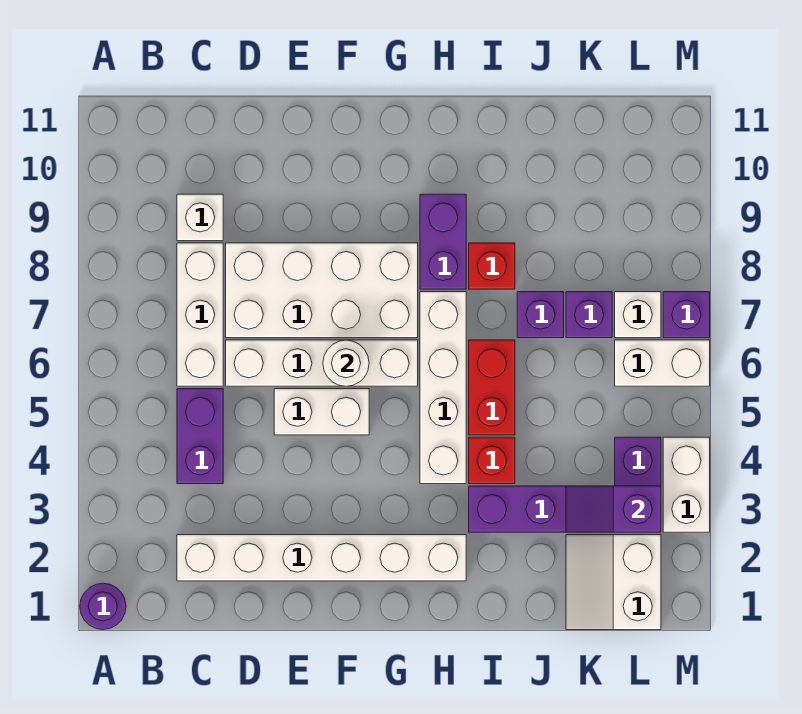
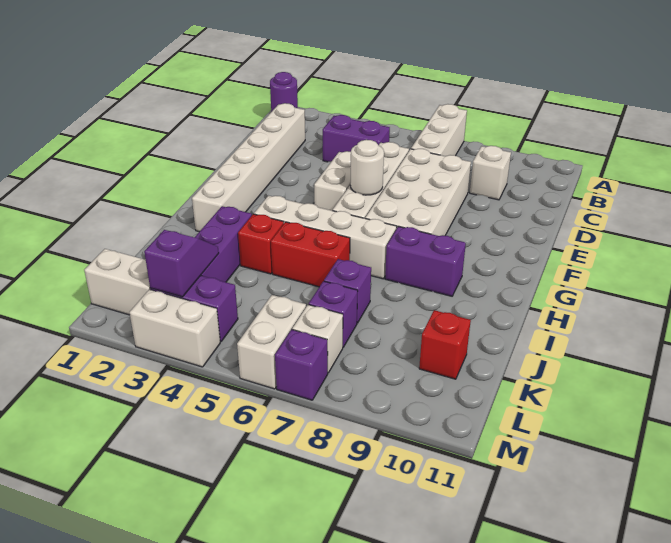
white 1x3 brick [177,243,223,386] -> white 1x3 brick turned to [411,104,467,156]
red 1x1 brick [469,243,515,289] -> red 1x1 brick moved to [419,310,471,379]

